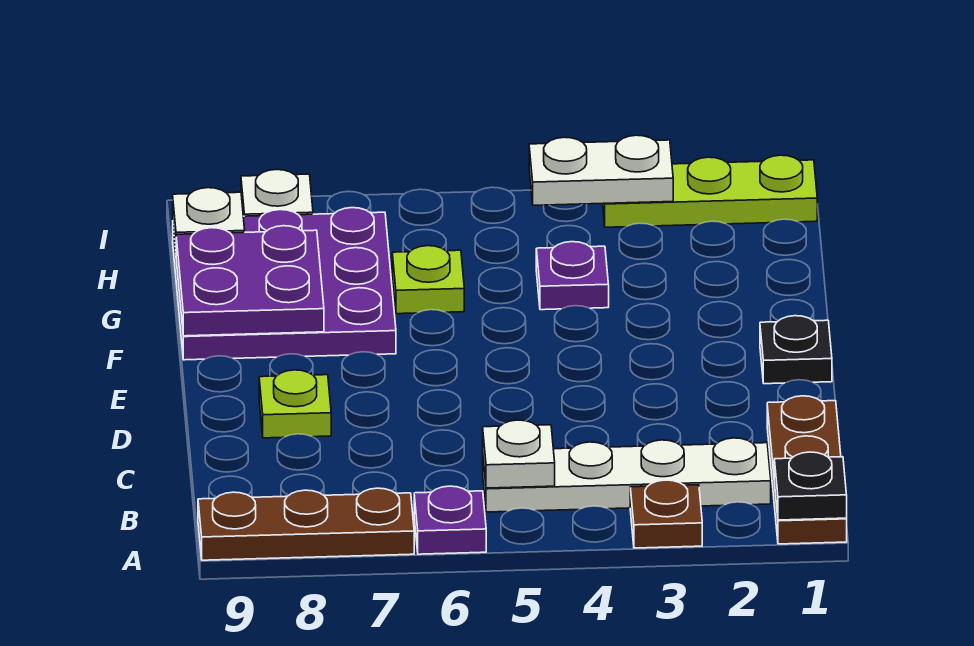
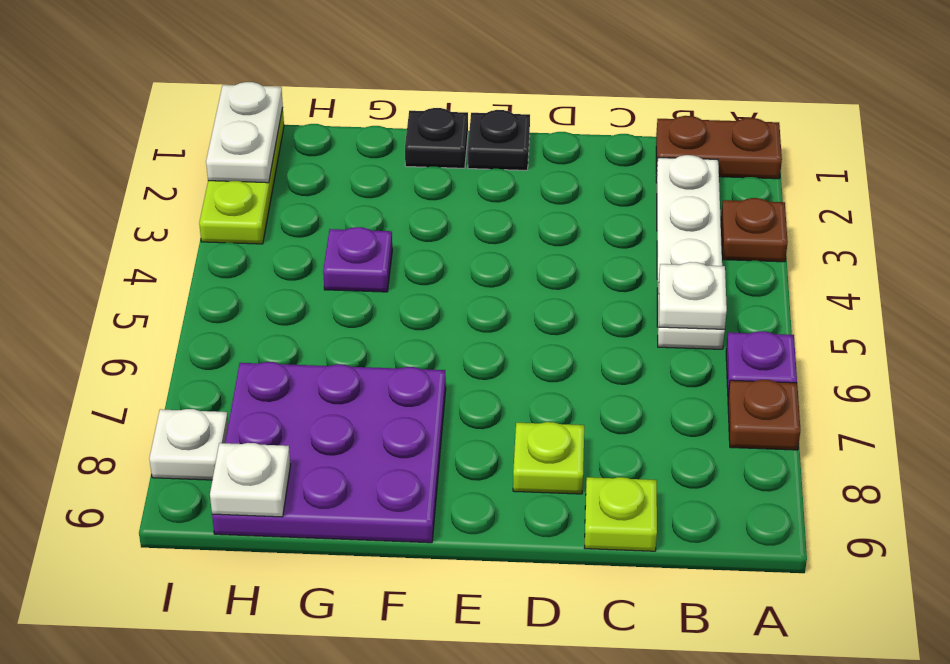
brown 1x3 plate [767,396,847,544] -> brown 1x2 plate [656,116,782,179]
black 1x1 plate [774,452,847,520] -> black 1x1 plate moved to [405,108,468,168]
brown 1x3 plate [198,488,414,560] -> brown 1x1 plate [728,380,800,450]
purple 2x2 plate [176,226,324,336] -> none
lime 1x1 plate [392,246,464,314] -> lime 1x1 plate moved to [585,477,657,551]
white 1x2 plate [529,135,673,205] -> white 1x2 plate moved to [206,82,283,183]

